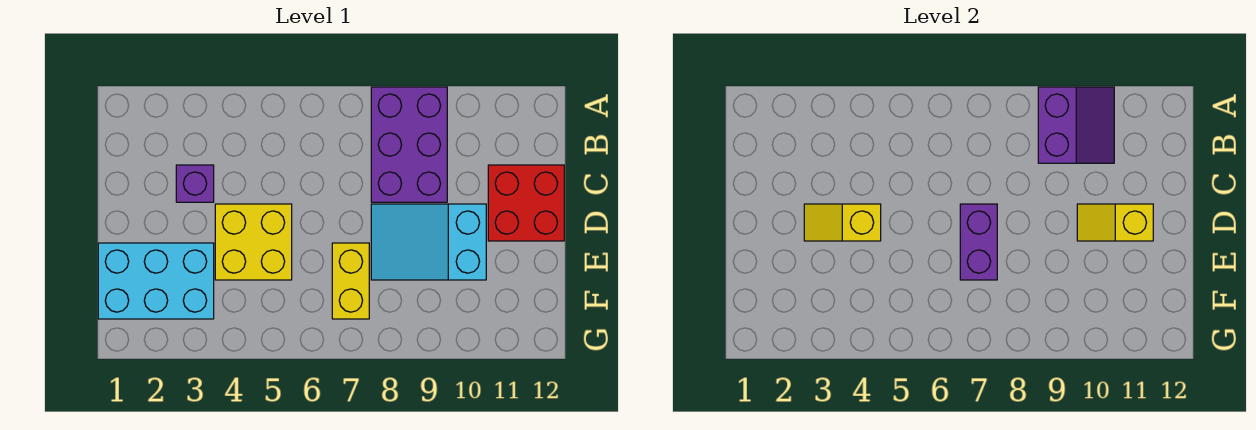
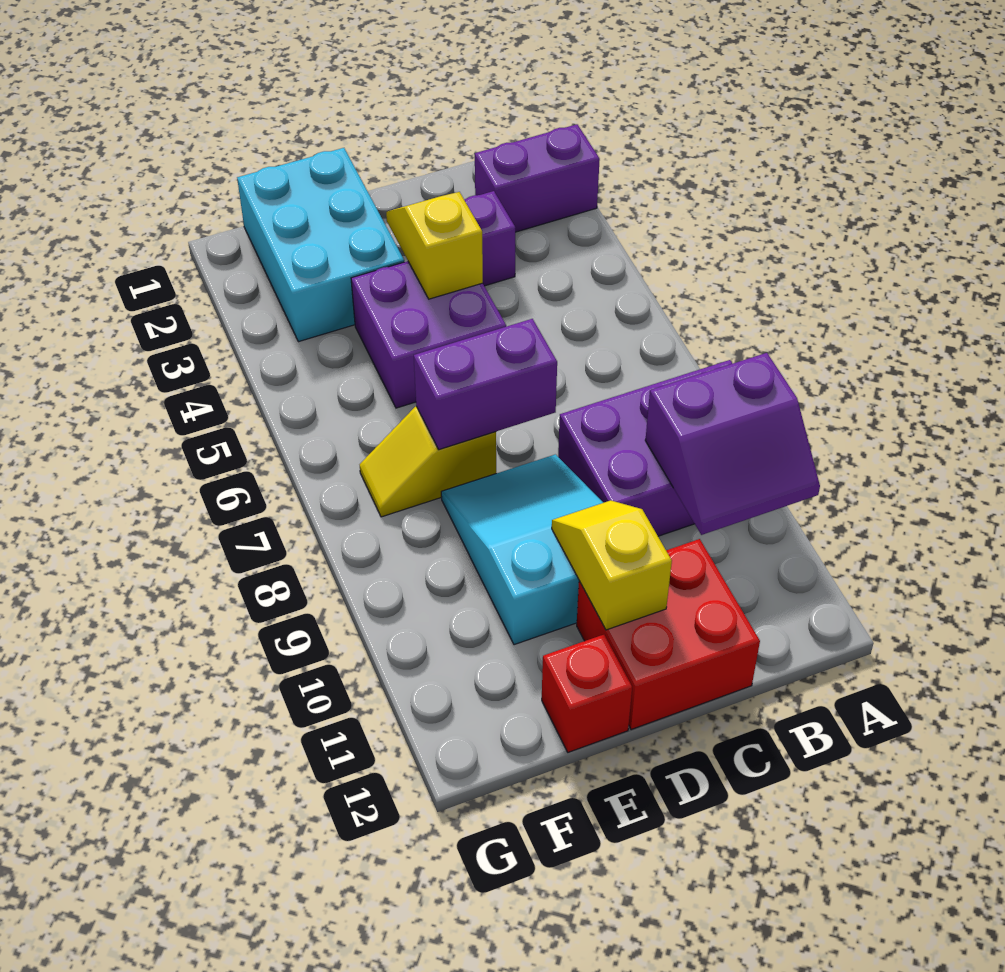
none -> purple 1x2 brick [475,124,600,232]
yellow 2x2 brick [215,204,292,280] -> purple 2x2 brick [351,261,506,408]
yellow 1x2 brick [332,243,369,319] -> yellow 1x2 slope [360,407,496,517]
none -> red 1x1 brick [542,635,632,752]

